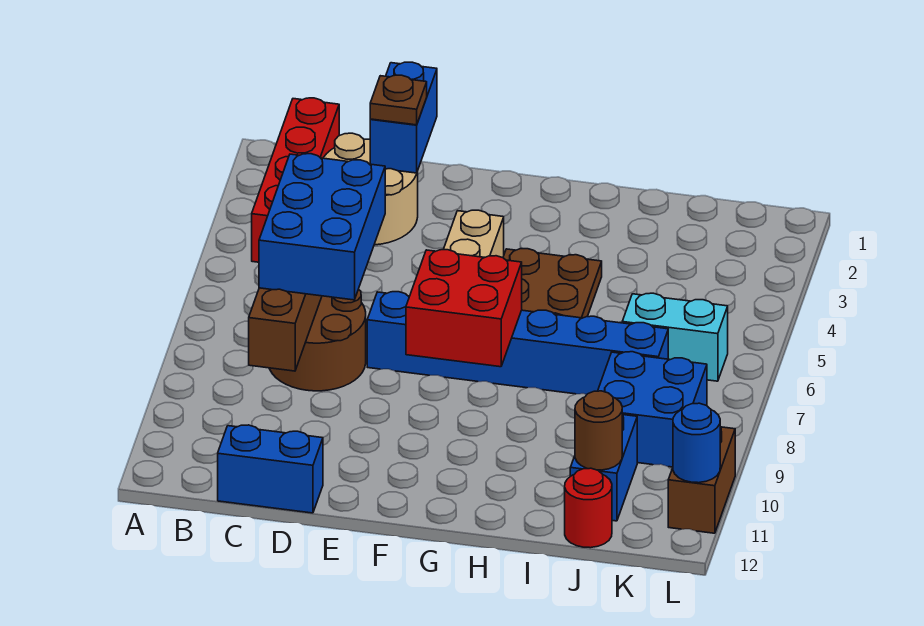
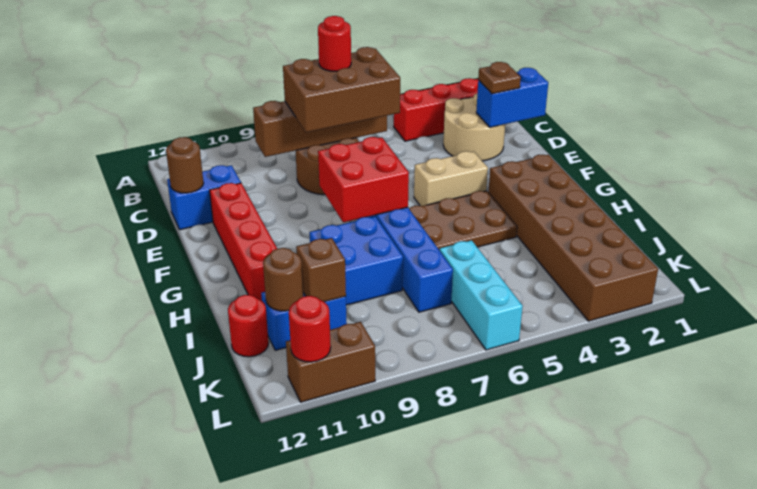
blue 2x3 brick [259,154,385,300] -> brown 2x3 brick [283,47,400,132]
none -> red 1x1 round brick [318,16,351,71]
blue 1x2 brick [218,425,323,513] -> blue 1x2 brick turned to [167,165,241,230]
none -> brown 1x1 round brick [166,137,204,193]
none -> red 1x4 brick [210,183,277,300]
none -> brown 2x6 brick [489,155,658,321]
cyan 1x2 brick [622,293,728,381] -> cyan 1x3 brick [440,240,523,350]
blue 2x2 brick [598,352,707,467] -> blue 2x2 brick moved to [310,216,403,305]
none -> brown 1x1 brick [296,238,346,302]
blue 1x1 round brick [673,403,720,483] -> red 1x1 round brick [289,296,331,362]

